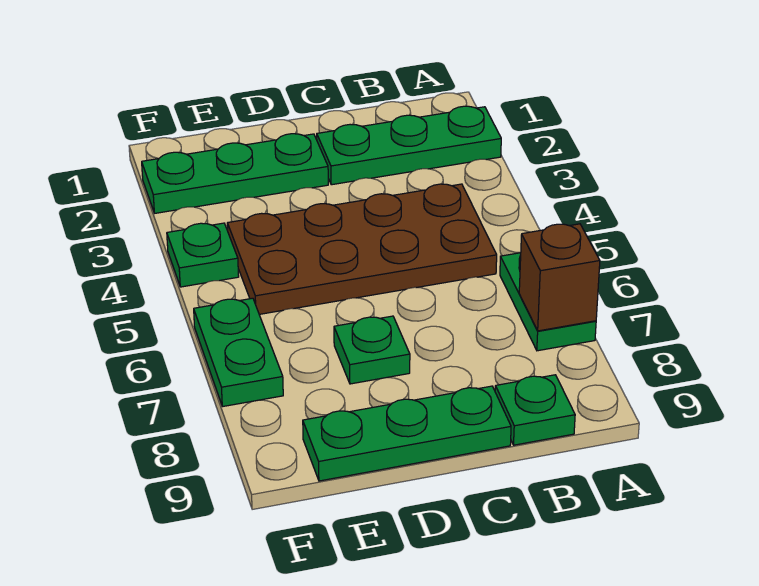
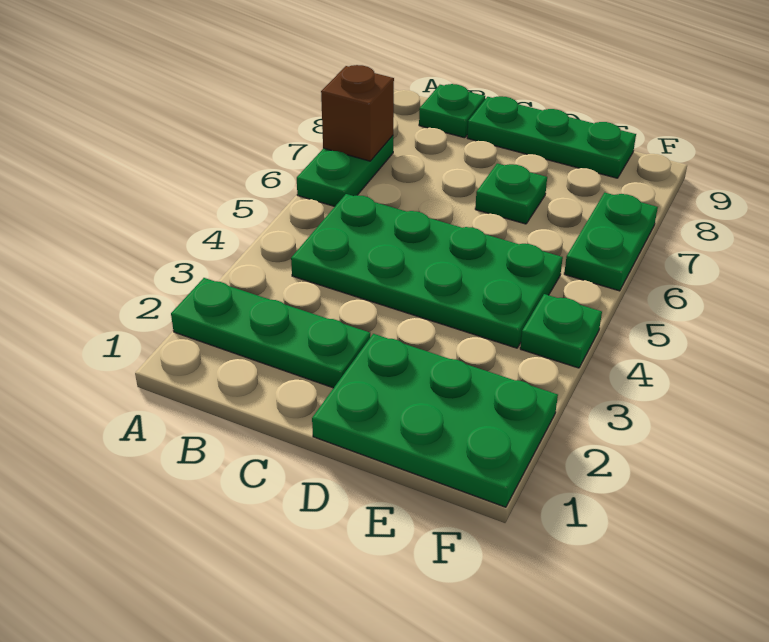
brown 2x4 plate [227,184,497,314] -> green 2x4 plate [291,194,563,348]
green 1x3 plate [142,134,328,213] -> green 2x3 plate [312,334,558,507]

